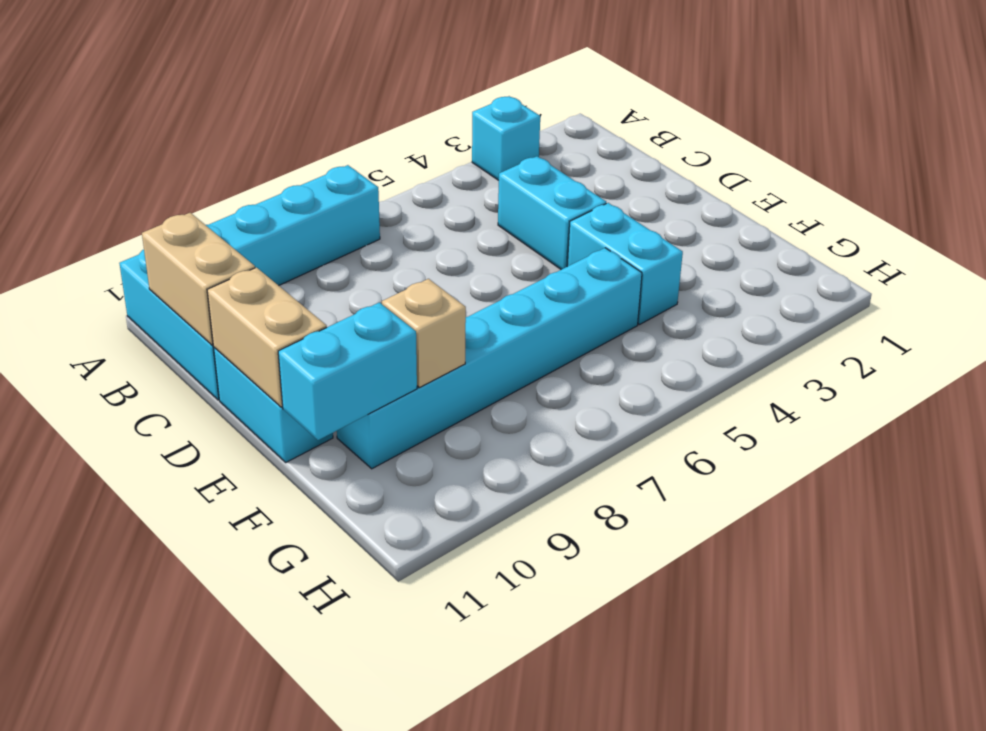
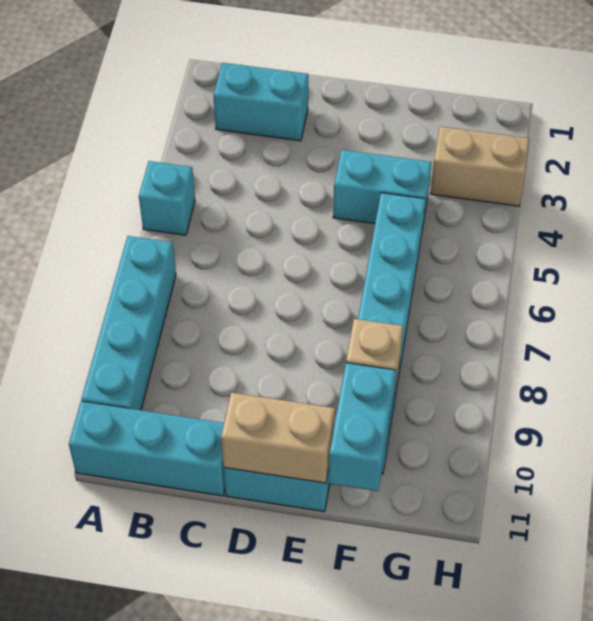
cyan 1x1 brick [472,96,540,180] -> cyan 1x1 brick moved to [139,161,195,235]
tan 1x2 brick [142,213,255,345] -> tan 1x2 brick moved to [430,126,530,206]
cyan 1x2 brick [498,156,606,270] -> cyan 1x2 brick moved to [214,63,308,141]

